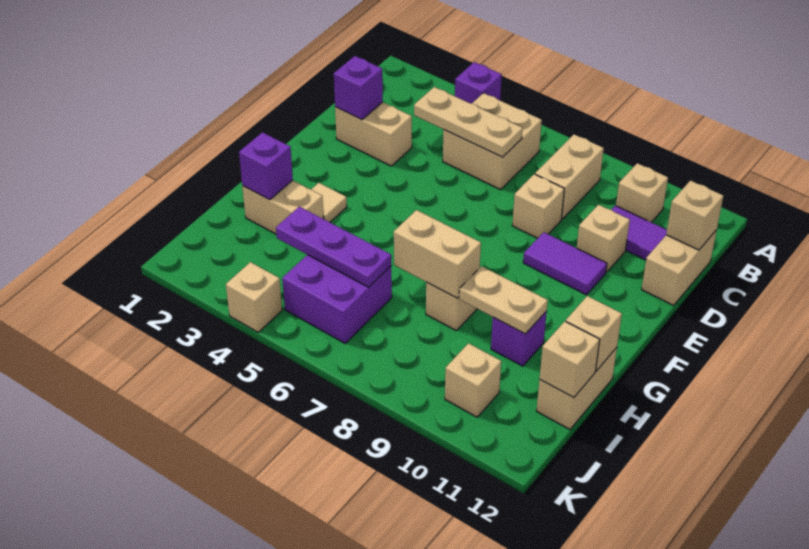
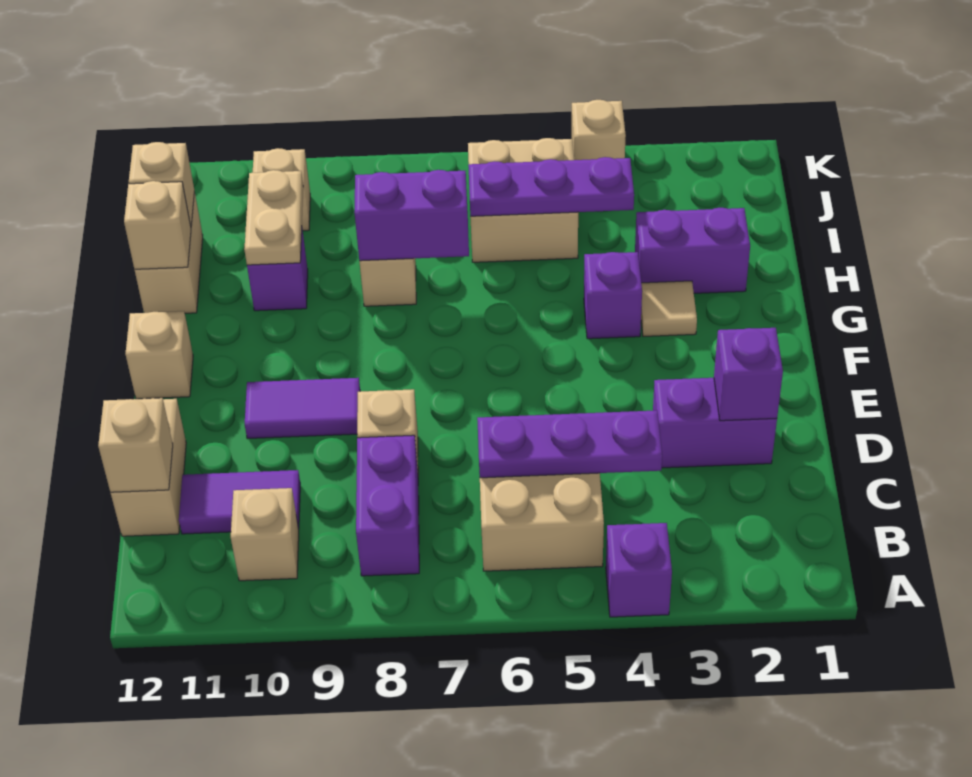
tan 1x2 brick [535,135,604,219] -> purple 1x2 brick [356,435,419,576]
tan 1x3 plate [414,87,523,157] -> purple 1x3 plate [477,410,662,478]
tan 1x2 brick [335,102,412,166] -> purple 1x2 brick [653,378,777,468]
tan 1x1 brick [577,205,630,272] -> tan 1x1 brick moved to [125,311,193,399]
tan 1x2 brick [242,180,324,234] -> purple 1x2 brick [635,208,750,293]
purple 1x1 brick [239,132,293,200] -> purple 1x1 brick moved to [584,252,642,339]
tan 1x2 brick [394,210,481,298] -> purple 1x2 brick [354,170,469,261]
tan 1x2 plate [459,266,548,334] -> tan 1x2 plate turned to [244,170,303,265]
purple 2x2 brick [282,255,392,343] -> tan 2x2 brick [468,138,578,262]

